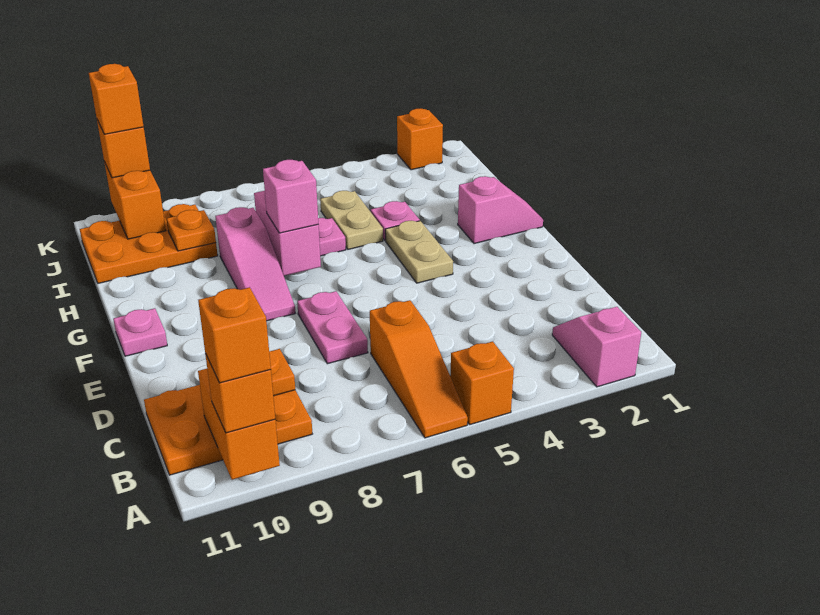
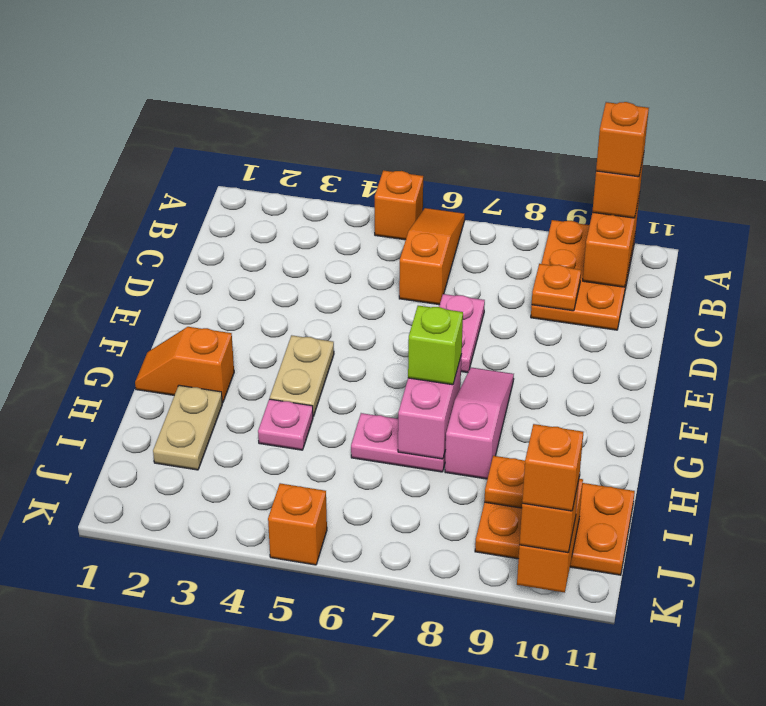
pink 1x2 slope [552,307,641,387] -> none
orange 2x3 plate [144,385,312,475] -> orange 2x3 plate turned to [531,220,635,330]
pink 1x1 plate [113,308,167,356] -> none
pink 1x2 slope [458,176,543,244] -> orange 1x2 slope [135,327,234,403]
pink 1x1 brick [263,160,318,233] -> lime 1x1 brick [408,306,463,385]
tan 1x2 plate [320,191,383,249] -> tan 1x2 plate moved to [153,385,222,470]
orange 1x1 brick [397,108,443,170] -> orange 1x1 brick moved to [268,483,327,565]

